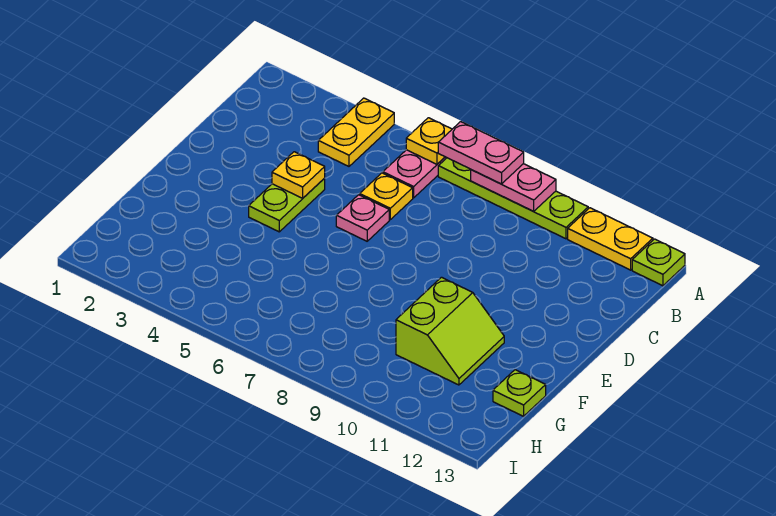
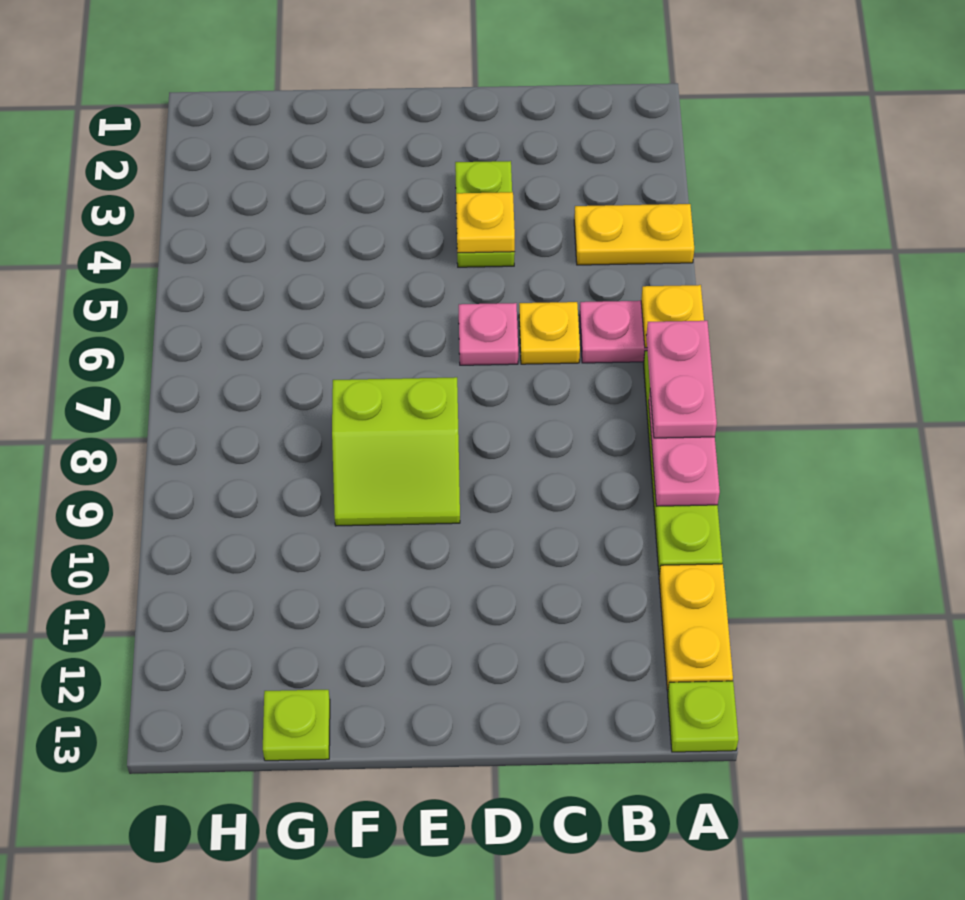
lime 1x2 plate [249,178,325,232] -> lime 1x2 plate turned to [455,161,515,267]
lime 2x2 slope [396,277,504,385] -> lime 2x2 slope moved to [332,377,460,526]

